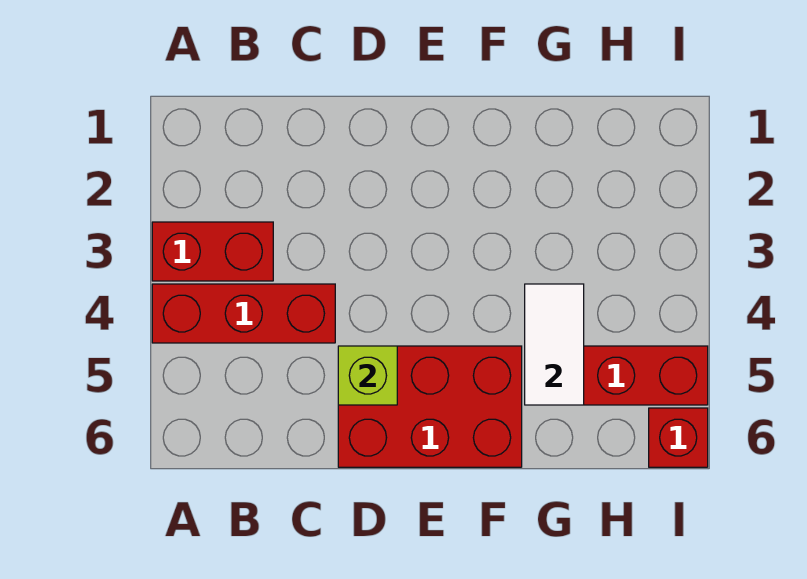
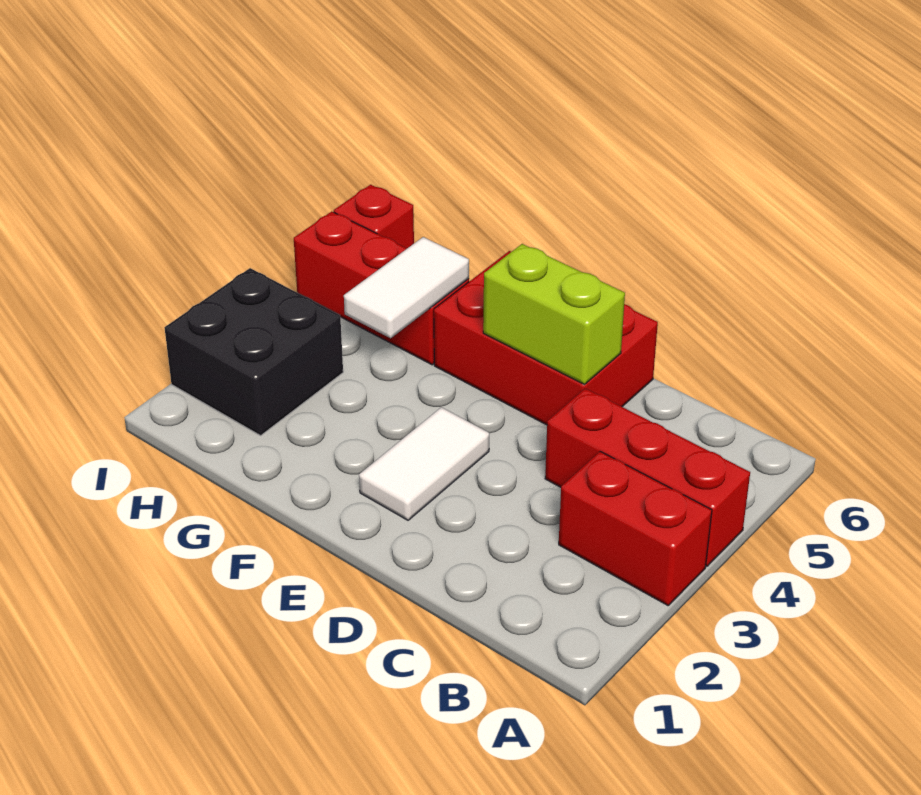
lime 1x1 brick [338,346,397,405] -> lime 1x2 brick [483,244,625,384]
none -> white 1x2 tile [359,407,489,520]
none -> black 2x2 brick [165,268,343,436]

